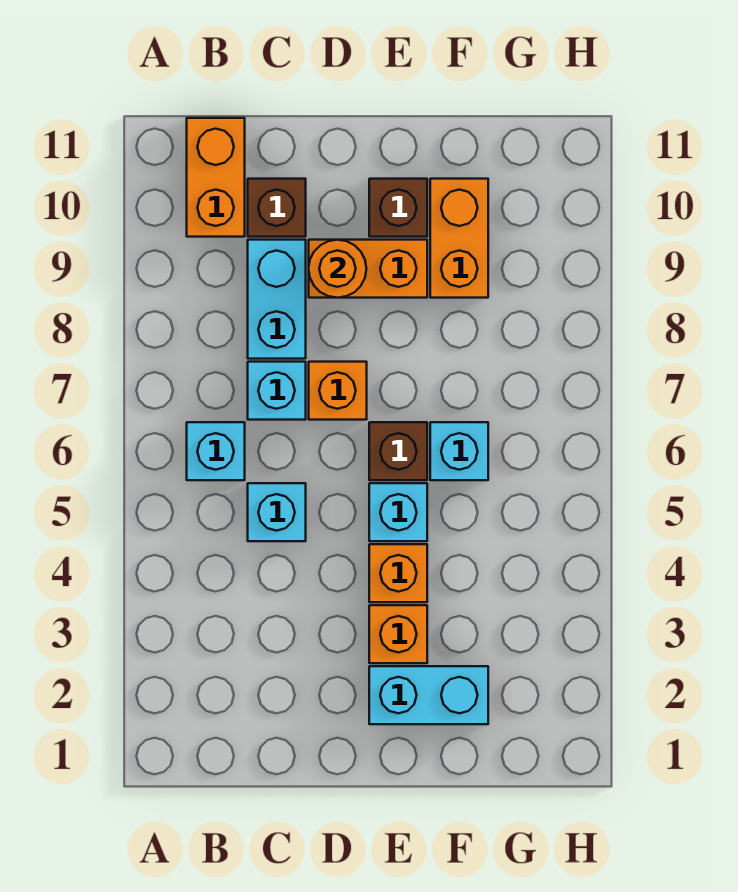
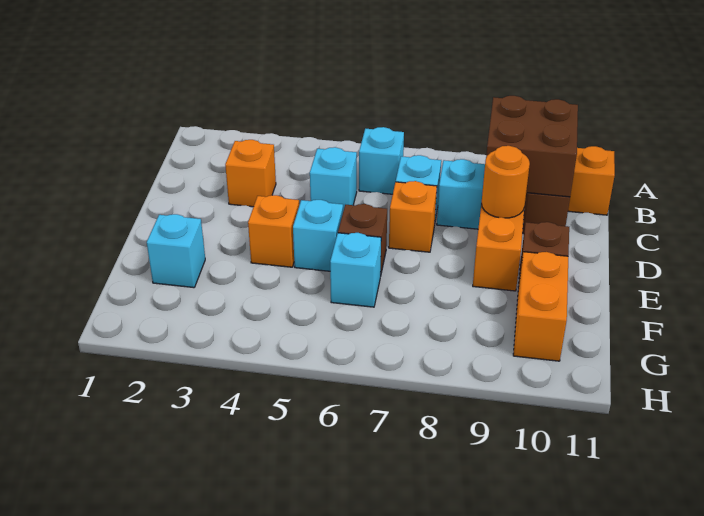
none -> brown 2x2 brick [486,96,578,197]
cyan 1x2 brick [369,666,488,724] -> cyan 1x1 brick [147,214,205,288]
orange 1x1 brick [369,605,427,663] -> orange 1x1 brick moved to [225,140,276,207]
orange 1x2 brick [430,179,488,298] -> orange 1x2 brick turned to [513,252,568,361]

